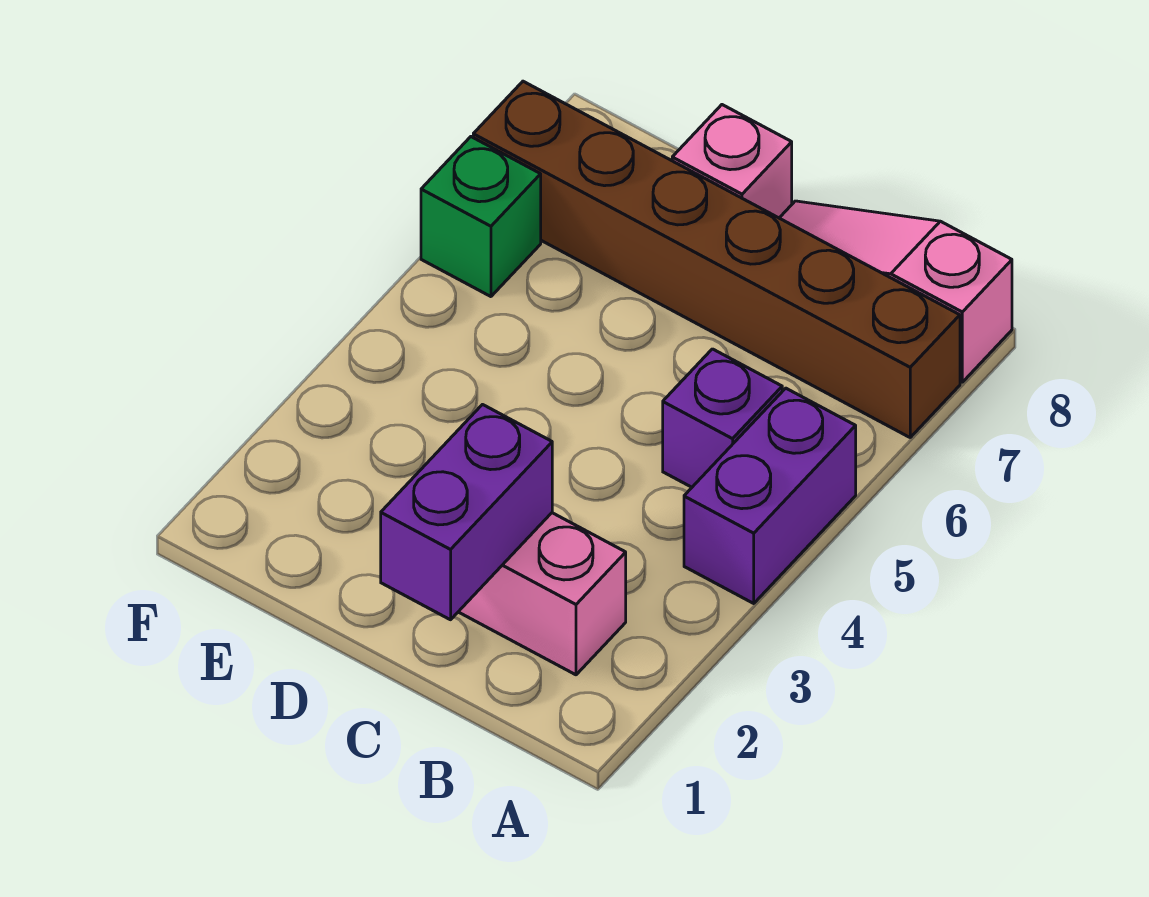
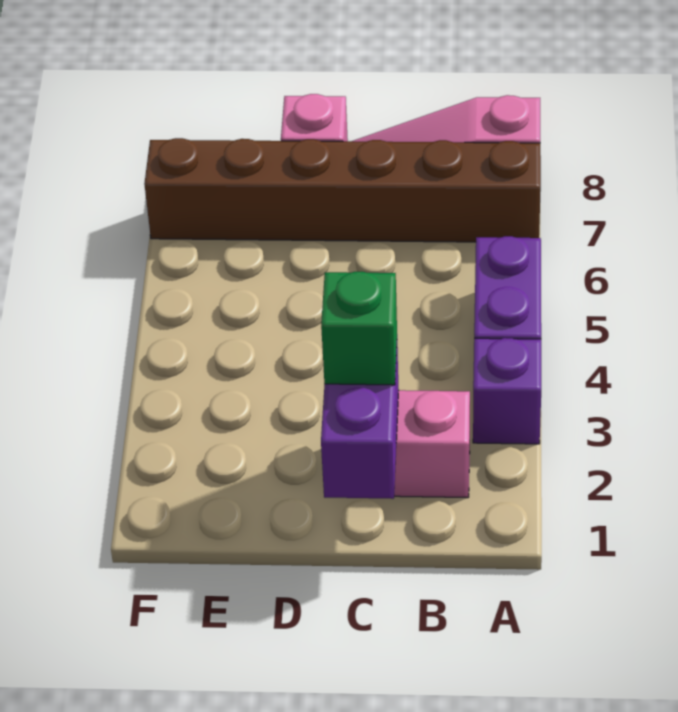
purple 1x1 brick [663,349,782,487] -> purple 1x1 brick moved to [473,338,541,444]
green 1x1 brick [421,137,541,297] -> green 1x1 brick moved to [321,272,397,385]

